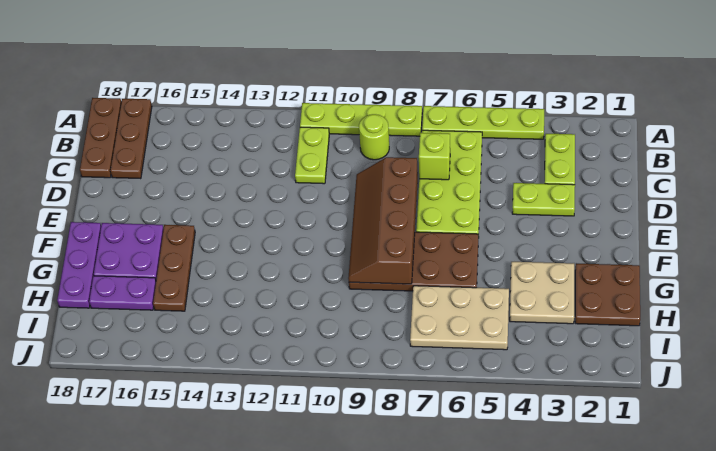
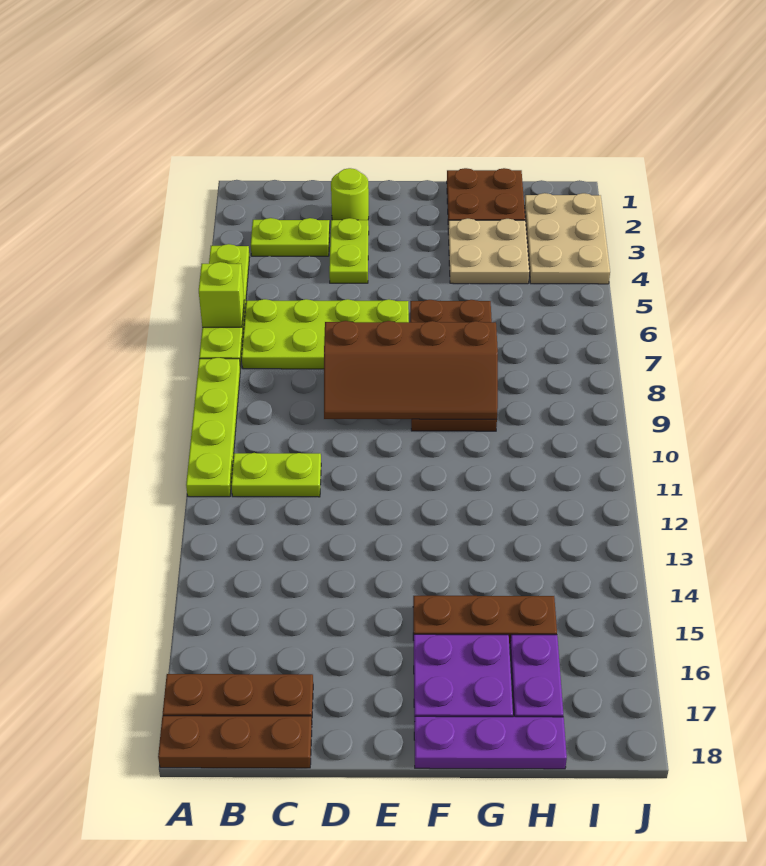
lime 1x1 round brick [359,114,389,160] -> lime 1x1 round brick moved to [331,168,369,220]
lime 1x1 brick [419,133,450,180] -> lime 1x1 brick moved to [199,262,244,327]
tan 2x3 plate [410,286,509,350] -> tan 2x3 plate moved to [524,193,610,284]

